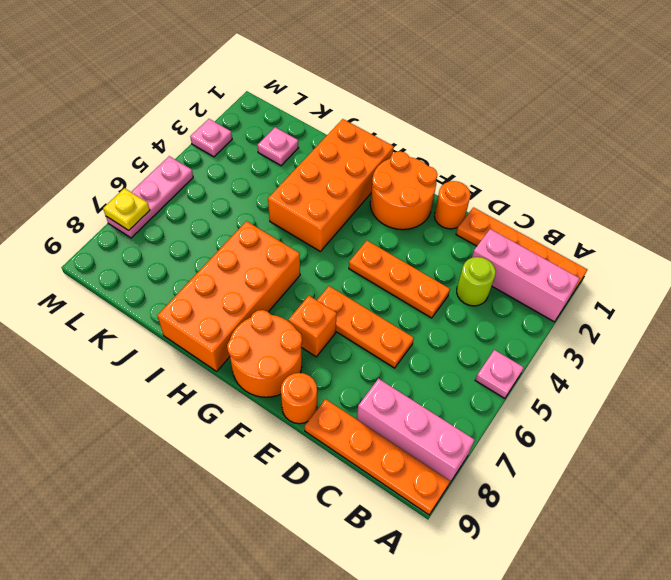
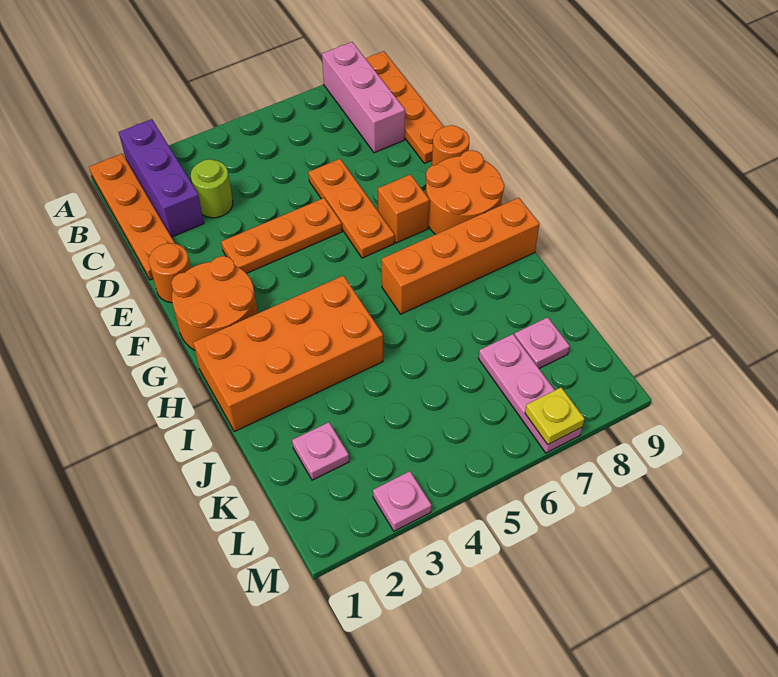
pink 1x3 brick [472,229,580,322] -> purple 1x3 brick [119,119,204,237]
pink 1x1 plate [475,350,524,398] -> pink 1x1 plate moved to [514,317,570,368]
orange 1x3 plate [349,241,450,318] -> orange 1x3 plate turned to [221,198,342,273]
orange 2x4 brick [157,221,300,371] -> orange 1x4 brick [382,198,540,314]
pink 1x3 plate [106,156,193,238] -> pink 1x3 plate turned to [478,334,582,453]

